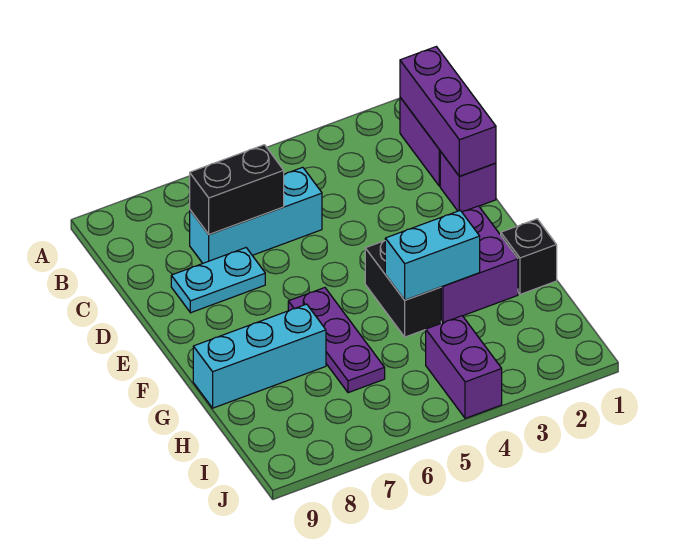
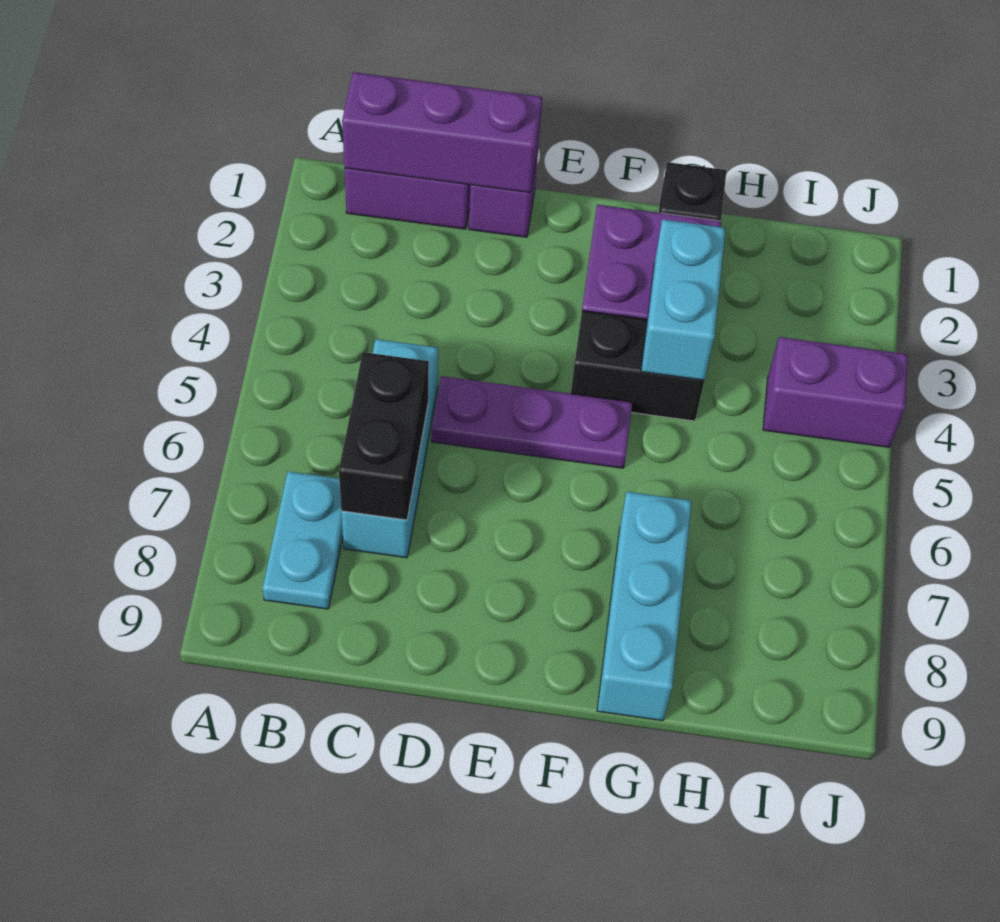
cyan 1x2 plate [171,248,265,313] -> cyan 1x2 plate moved to [263,471,343,609]
purple 1x3 plate [288,288,385,393] -> purple 1x3 plate moved to [431,376,633,468]

